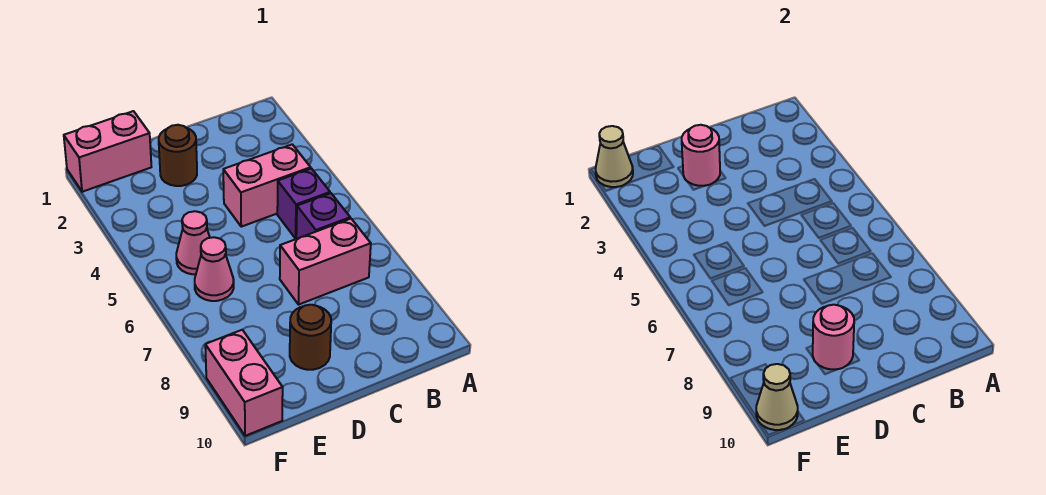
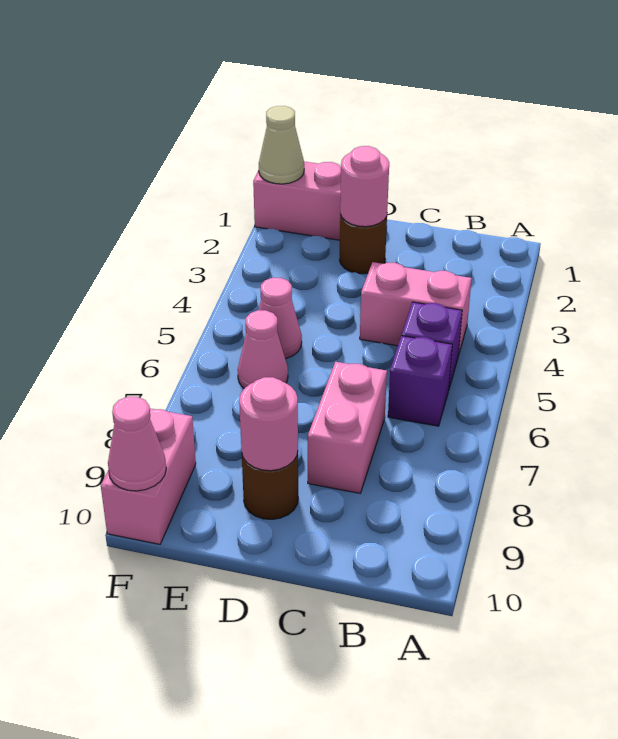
pink 1x2 brick [280,219,371,305] -> pink 1x2 brick turned to [308,362,387,493]
tan 1x1 cone [756,364,798,430] -> pink 1x1 cone [108,397,166,491]

